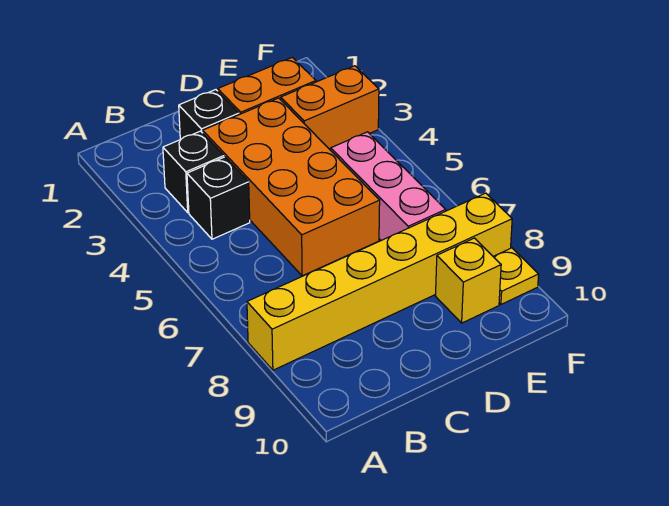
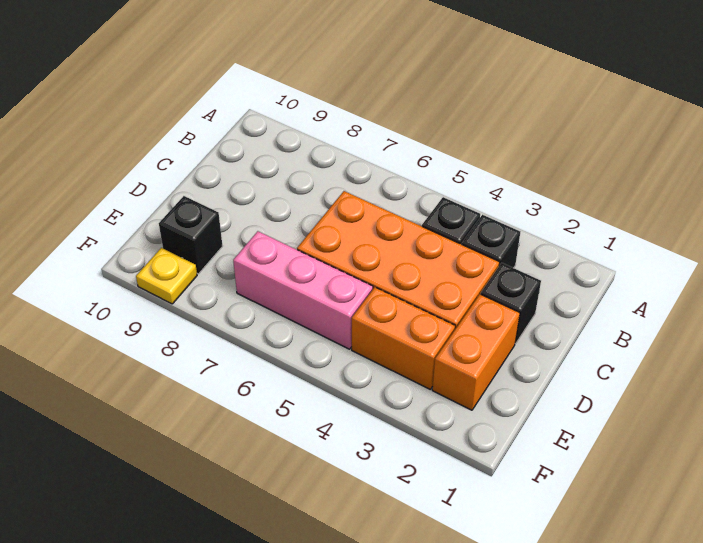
yellow 1x6 brick [247,193,512,370] -> none
orange 1x2 brick [281,66,379,150] -> orange 1x2 brick turned to [352,287,455,389]
yellow 1x1 brick [436,238,501,323] -> black 1x1 brick [159,196,222,274]

